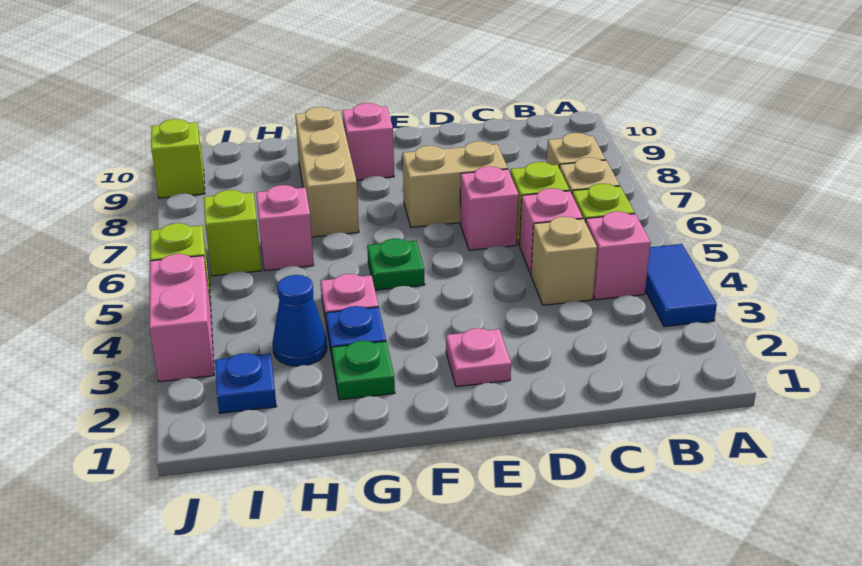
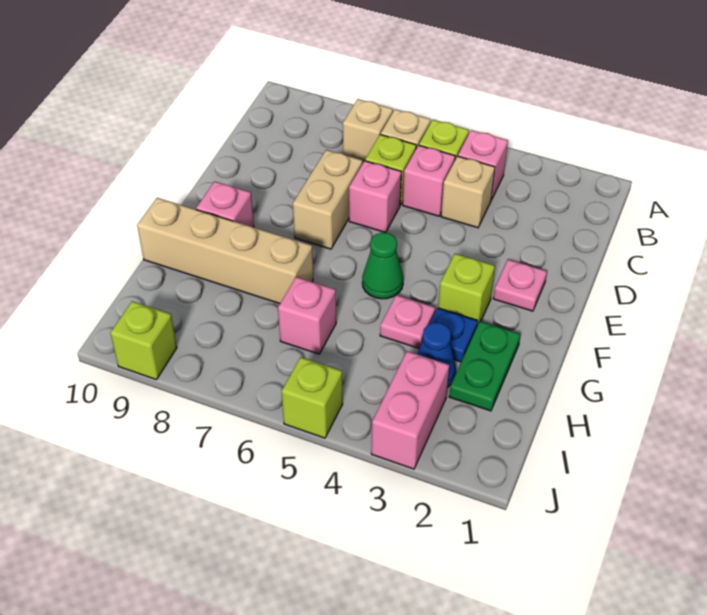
blue 1x2 tile [645,244,717,327] -> none
green 1x1 plate [367,239,425,290] -> green 1x1 cone [362,233,403,299]
green 1x1 plate [332,341,395,400] -> green 1x2 plate [449,321,521,411]
tan 1x3 brick [295,107,359,237] -> tan 1x4 brick [137,198,313,304]
blue 1x1 plate [215,353,276,413] -> none
lime 1x1 brick [204,190,262,276] -> lime 1x1 brick moved to [438,254,495,326]
pink 1x2 brick [149,254,214,382] -> pink 1x2 brick turned to [371,351,449,469]

